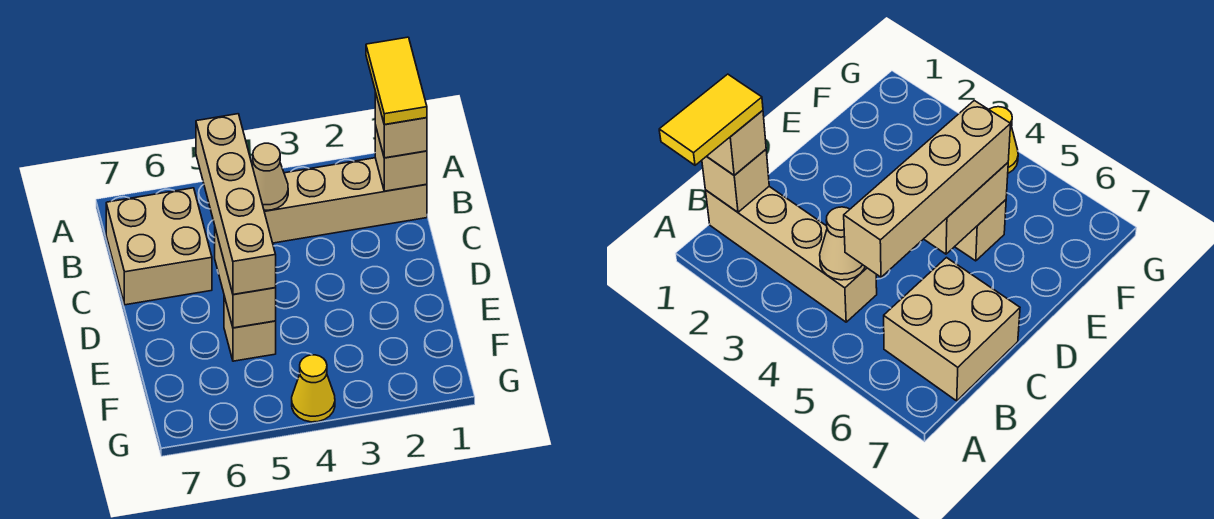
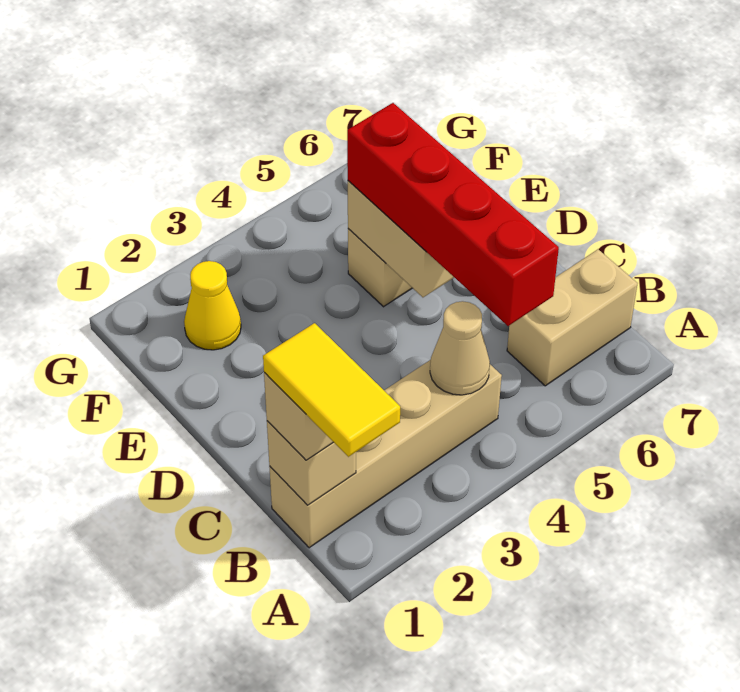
tan 1x4 brick [196,114,276,295] -> red 1x4 brick [347,103,559,326]
tan 2x2 brick [106,188,212,305] -> tan 1x2 brick [507,249,637,386]
yellow 1x1 cone [292,355,335,422] -> yellow 1x1 cone moved to [184,261,241,350]

